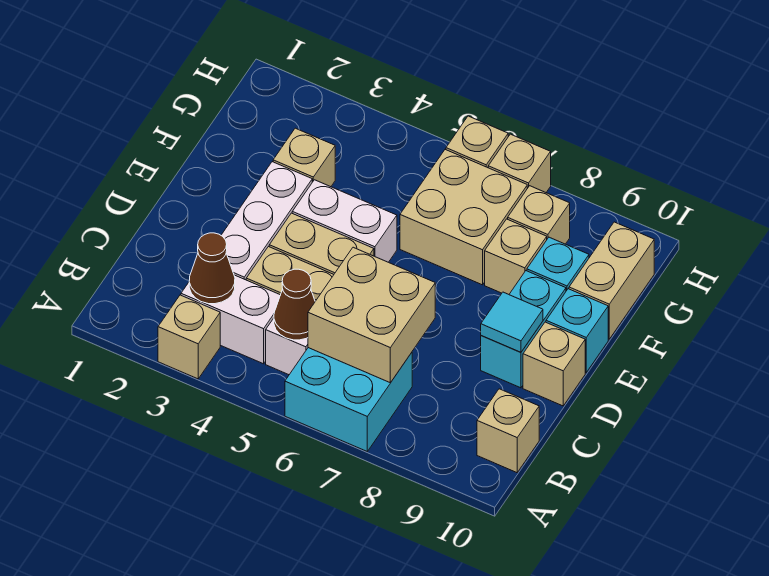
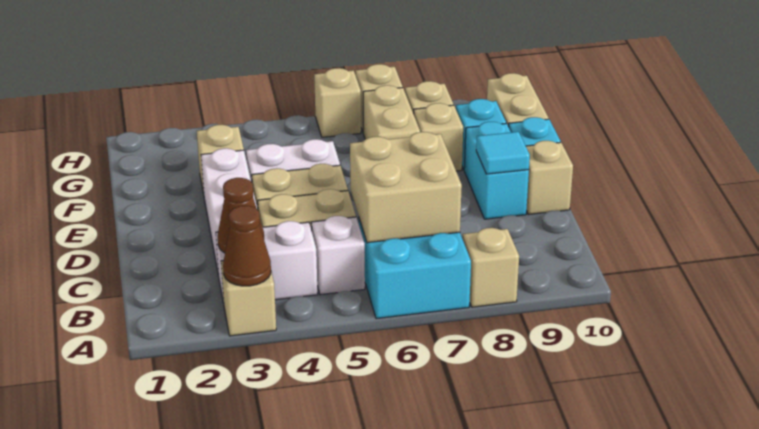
brown 1x1 cone [274,269,315,340] -> brown 1x1 cone moved to [223,206,271,286]
tan 1x1 brick [477,389,539,473] -> tan 1x1 brick moved to [463,228,519,307]
tan 2x2 brick [400,150,527,285] -> tan 1x2 brick [363,85,420,139]

